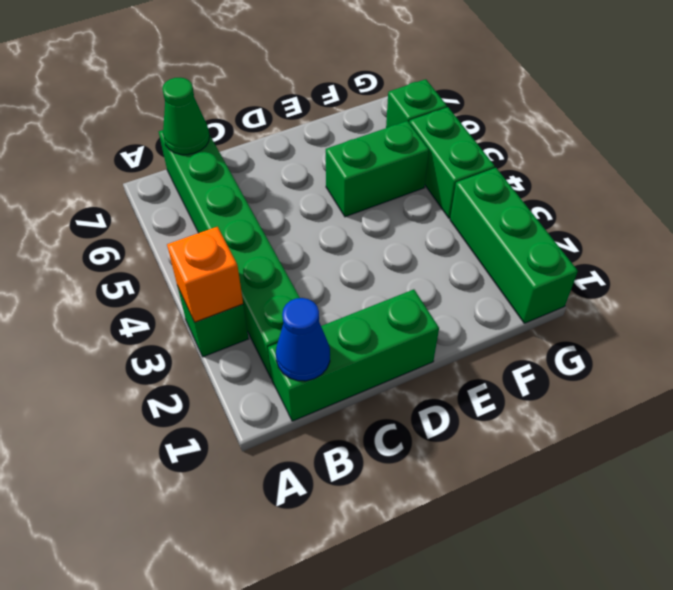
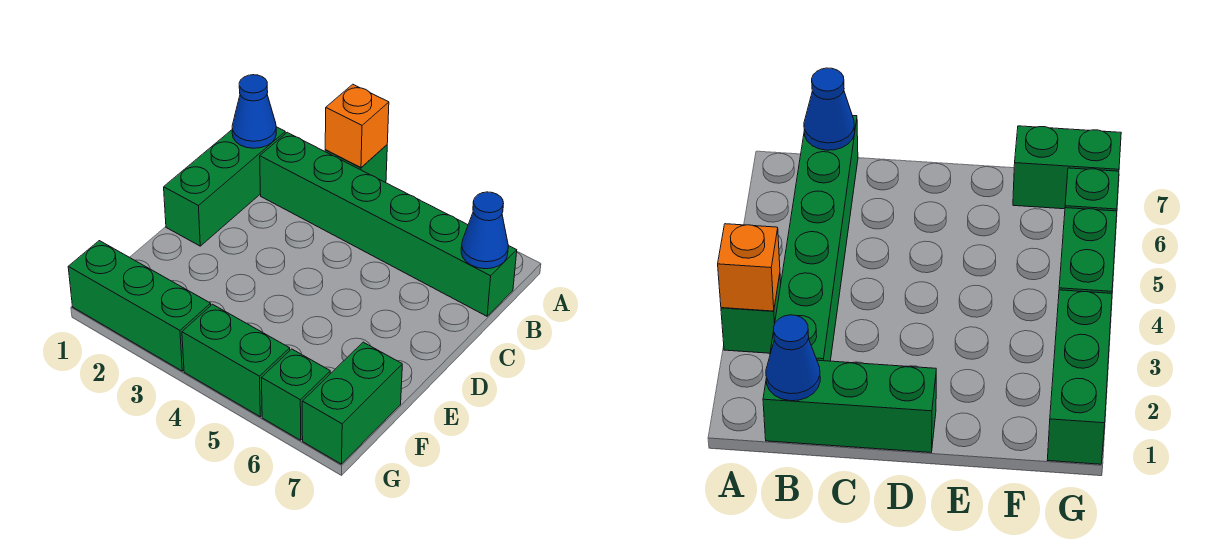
green 1x1 cone [162,78,210,155] -> blue 1x1 cone [461,192,508,269]
green 1x2 brick [326,121,429,217] -> green 1x2 brick moved to [302,342,402,464]

